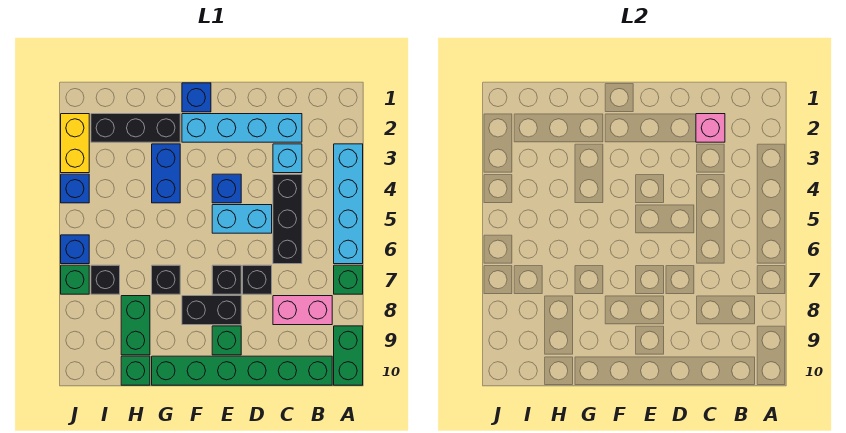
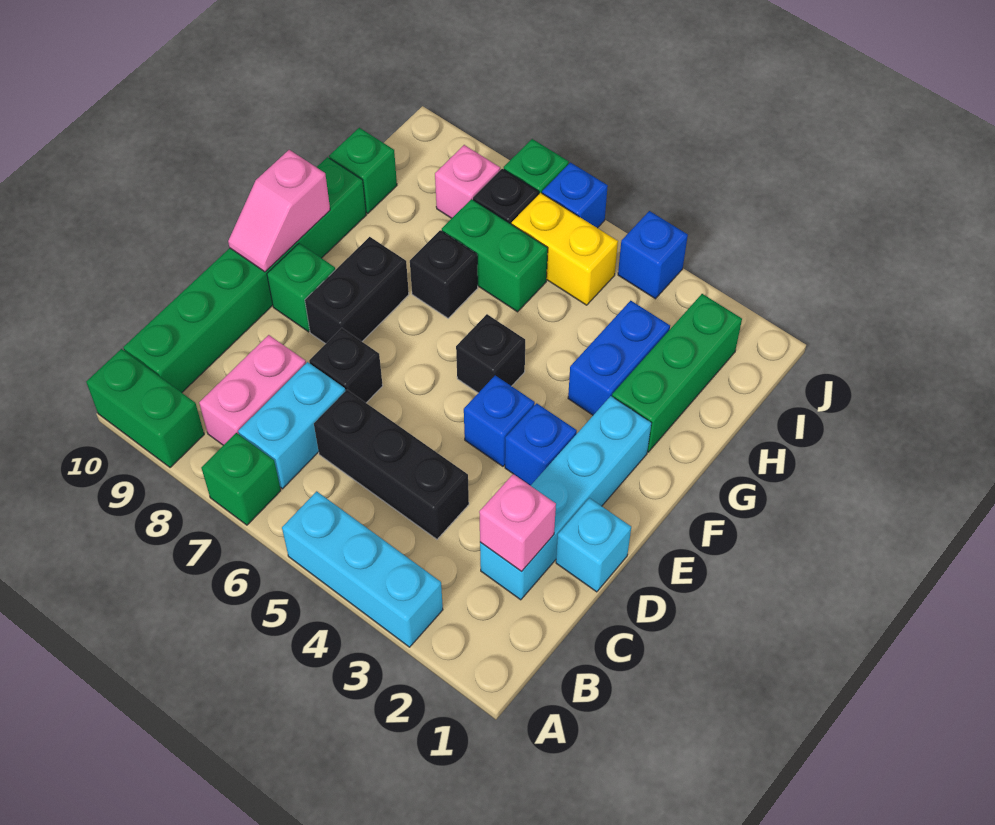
cyan 1x4 brick [334,144,363,264] -> cyan 1x3 brick [282,491,443,647]
cyan 1x1 brick [273,144,302,173] -> cyan 1x1 brick moved to [556,498,631,592]
cyan 1x2 brick [212,205,272,233] -> cyan 1x2 brick moved to [238,362,345,489]
black 1x1 brick [212,265,241,294] -> black 1x1 brick moved to [456,314,525,393]
none -> pink 1x2 slope [228,150,330,272]
blue 1x1 brick [182,83,211,112] -> blue 1x1 brick moved to [505,403,577,486]
black 1x3 brick [91,114,180,142] -> green 1x3 brick [612,294,742,452]
blue 1x2 brick [152,144,180,203] -> blue 1x2 brick turned to [568,301,670,415]
green 1x2 brick [121,296,150,355] -> green 1x2 brick moved to [442,199,548,312]
none -> pink 1x1 brick [435,145,500,218]
yellow 1x2 brick [61,114,89,173] -> yellow 1x2 brick moved to [512,193,618,305]

